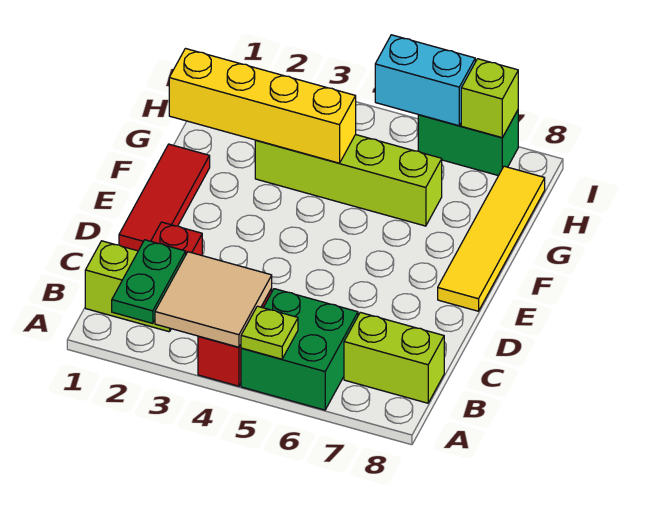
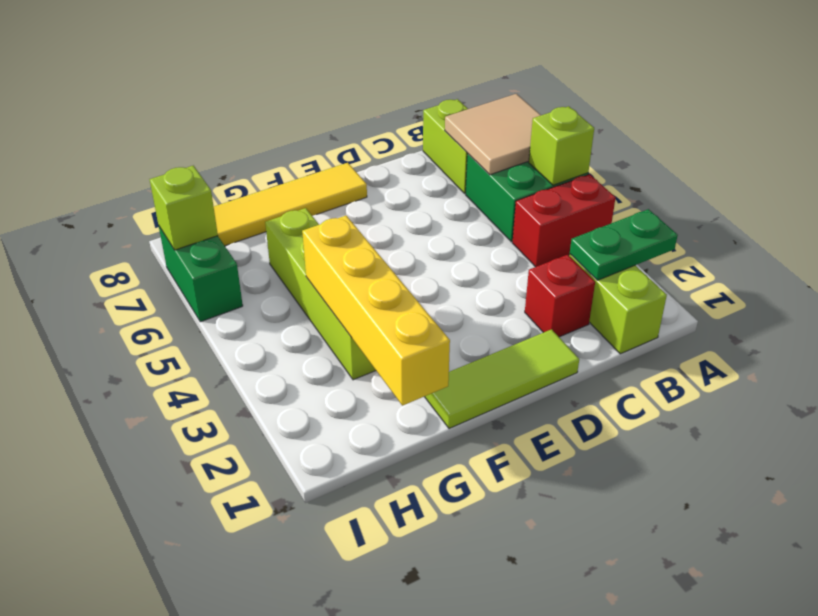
tan 2x2 tile [155,252,272,347] -> tan 2x2 tile moved to [445,94,541,175]
lime 1x1 plate [241,306,298,359] -> lime 1x1 brick [529,106,594,185]
red 1x3 tile [119,144,210,251] -> lime 1x3 tile [424,329,579,429]
cyan 1x2 brick [375,35,475,126] -> none

